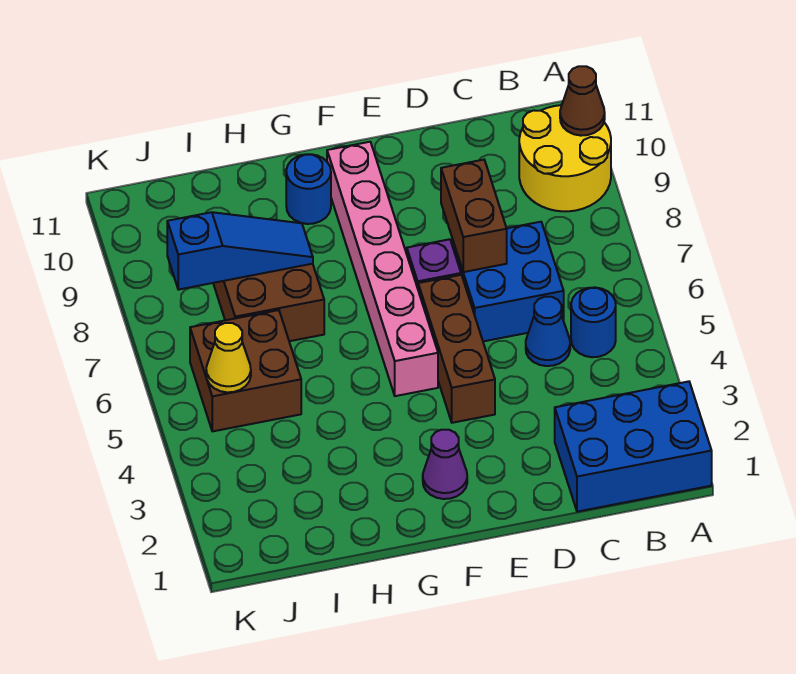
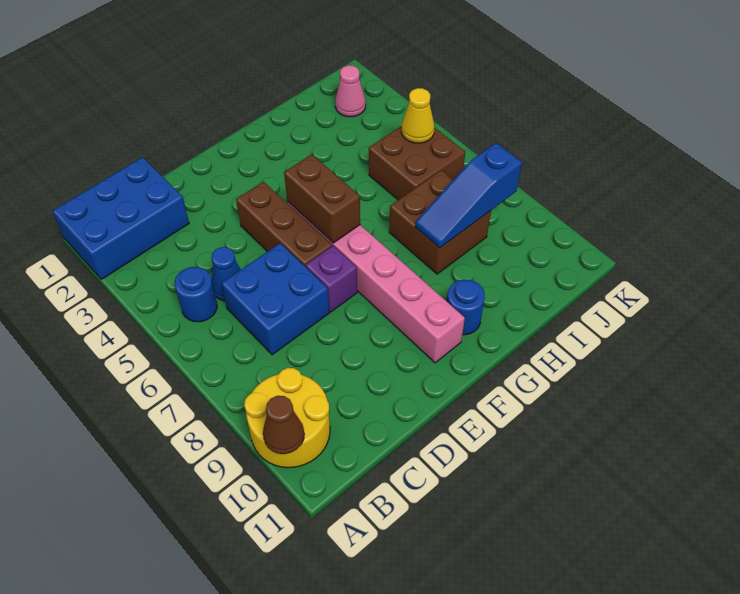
brown 1x2 brick [441,160,507,272] -> brown 1x2 brick moved to [284,154,360,243]
purple 1x1 cone [423,430,467,499] -> none
none -> pink 1x1 cone [335,65,366,117]

